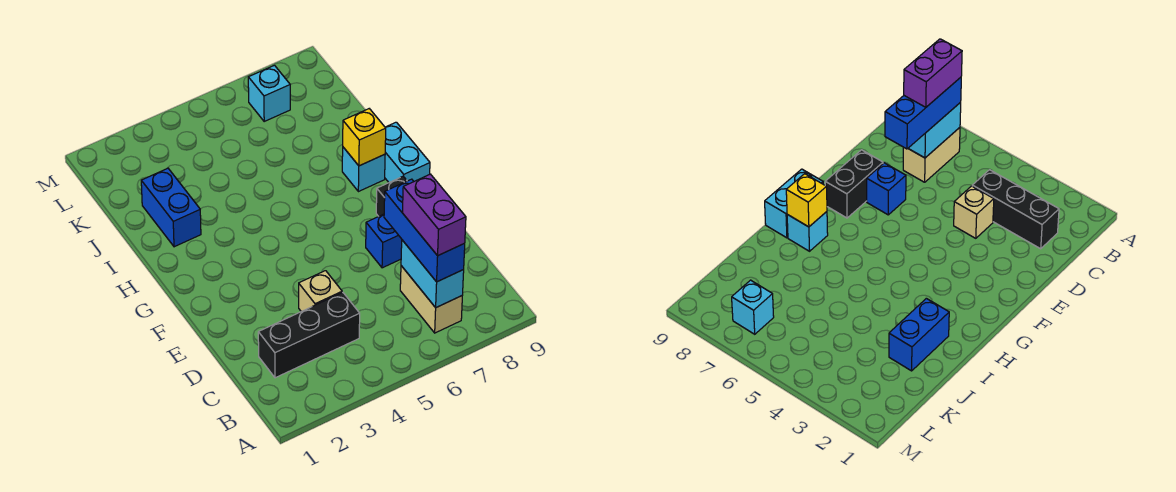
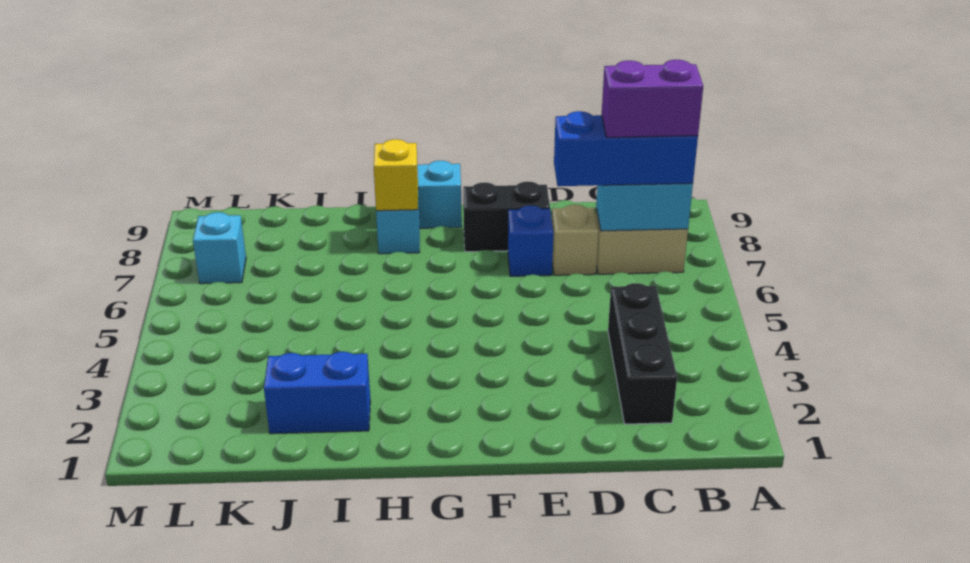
tan 1x1 brick [299,271,342,312] -> tan 1x1 brick moved to [552,205,598,275]

